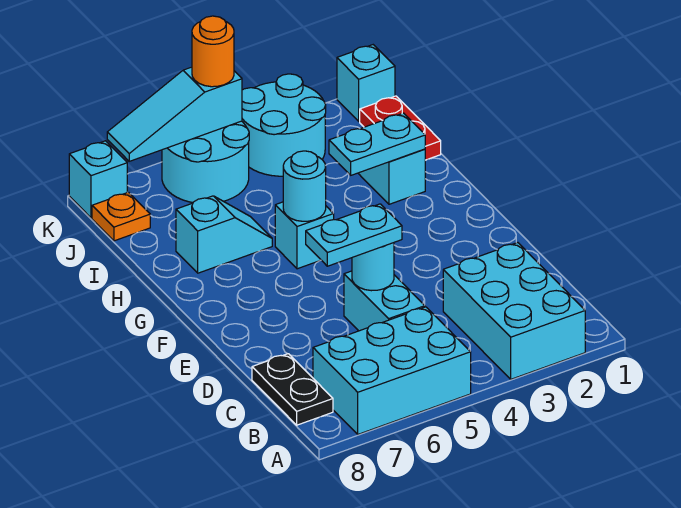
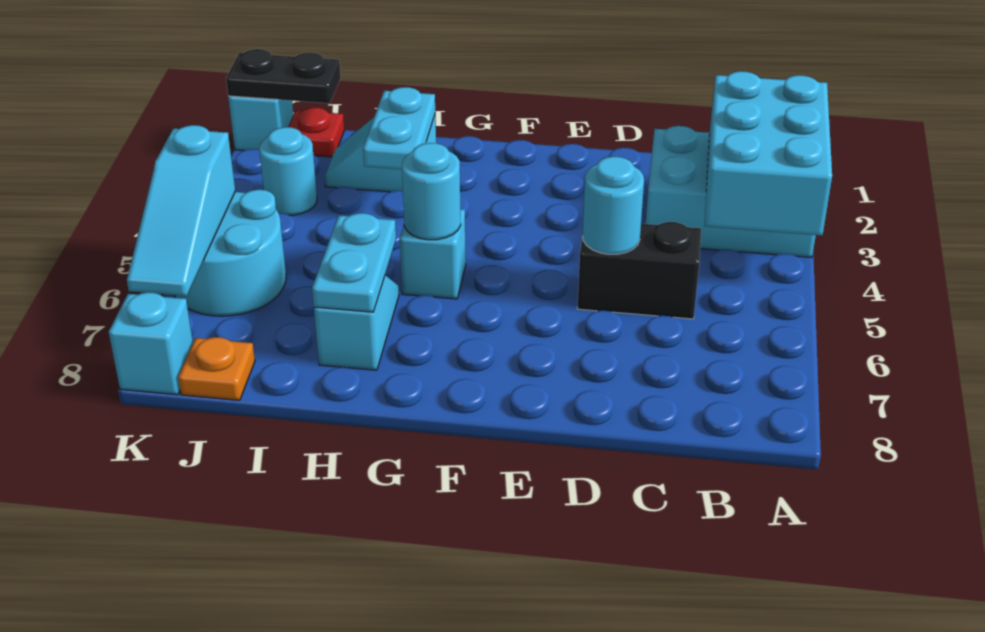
cyan 2x3 brick [313,307,471,434] -> cyan 2x3 brick moved to [705,71,832,235]
black 1x2 plate [252,354,333,425] -> black 1x2 plate moved to [226,49,341,103]
cyan 1x2 brick [344,271,425,331] -> black 1x2 brick [577,222,701,319]
cyan 1x2 plate [306,204,402,266] -> cyan 1x2 plate moved to [312,213,396,312]
red 1x2 plate [360,96,441,160] -> red 1x1 plate [288,107,344,157]
cyan 2x2 round brick [242,74,326,176] -> cyan 1x1 round brick [259,127,317,215]
orange 1x1 round brick [192,16,234,87] -> none

